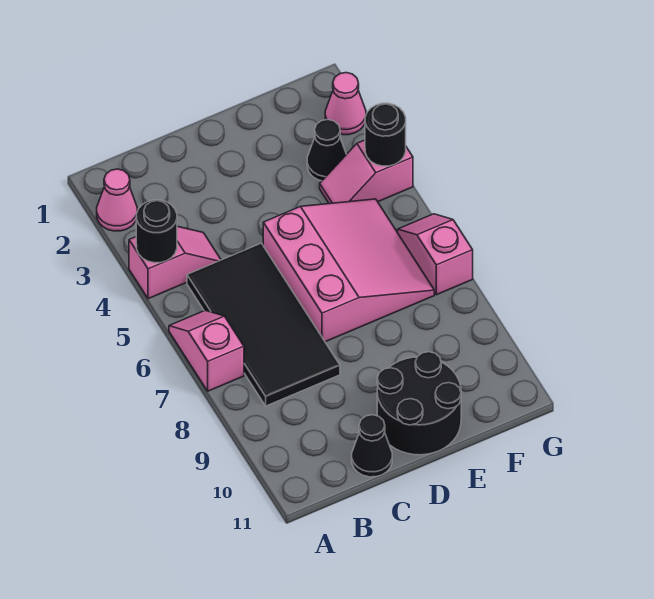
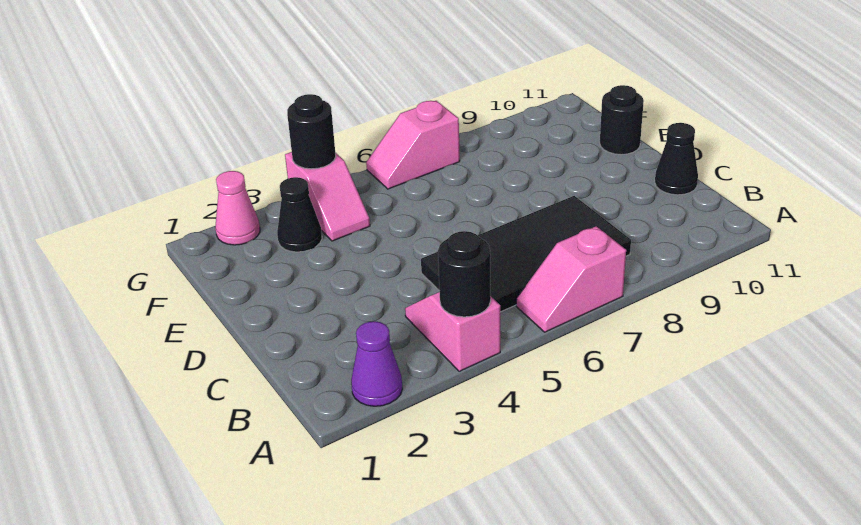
pink 1x1 cone [97,169,137,231] -> purple 1x1 cone [351,321,402,406]
pink 3x3 slope [263,199,434,342] -> none
black 2x2 round brick [377,352,461,455] -> black 1x1 round brick [600,85,644,155]

